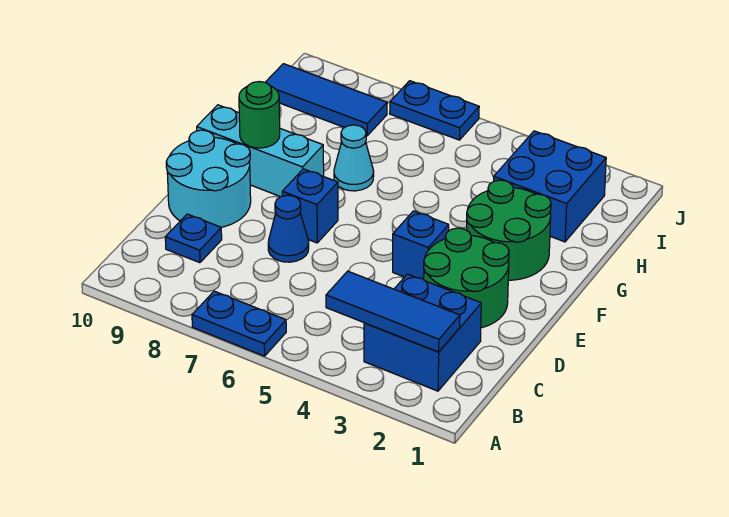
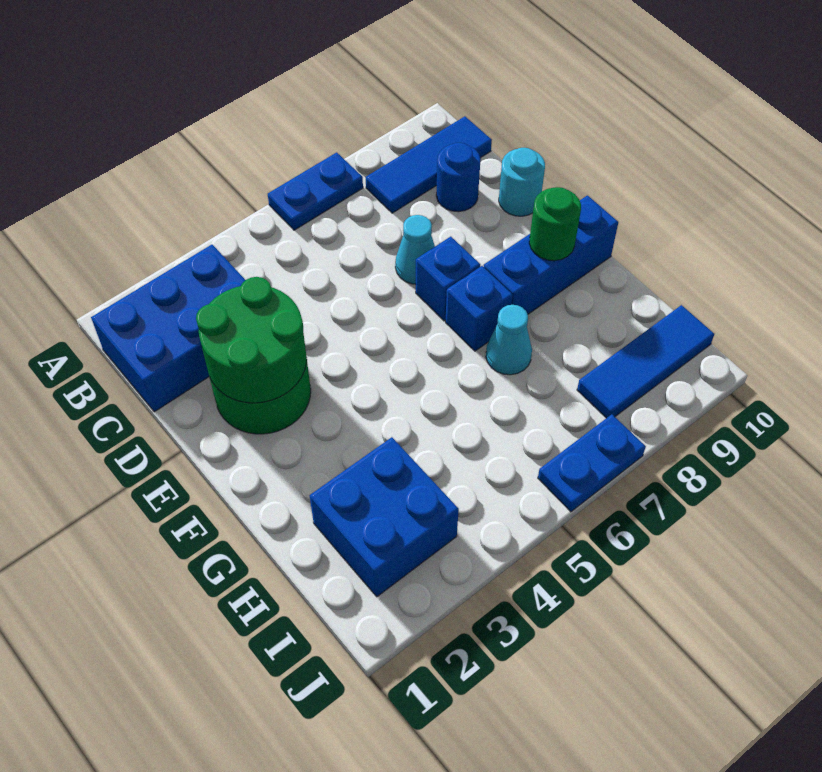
blue 2x2 brick [364,274,481,391] -> blue 2x3 brick [91,245,245,412]
blue 1x3 tile [326,271,460,352] -> blue 1x3 tile moved to [366,116,492,213]
blue 1x1 plate [165,214,222,263] -> blue 1x1 round brick [436,143,481,212]
blue 1x1 cone [268,195,309,262] -> cyan 1x1 cone [395,215,435,284]
cyan 2x2 round brick [166,130,251,227] -> cyan 1x1 round brick [499,148,545,216]
blue 1x1 brick [393,211,449,280] -> blue 1x1 brick moved to [446,266,513,351]
green 2x2 round brick [467,180,551,280] -> green 2x2 round brick moved to [196,277,307,403]
cyan 1x3 brick [197,105,324,197] -> blue 1x3 brick [484,195,618,314]

